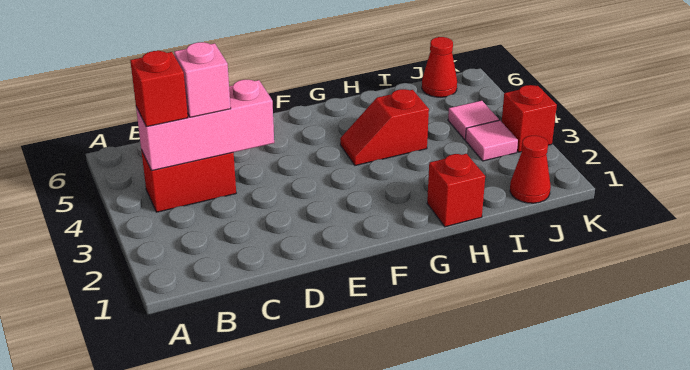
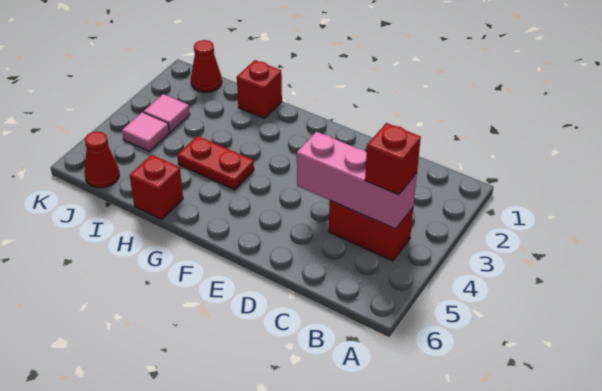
pink 1x1 brick [174,42,231,117] -> none
red 1x2 slope [340,89,429,166] -> red 1x2 plate [177,136,254,190]
red 1x1 brick [502,85,557,152] -> red 1x1 brick moved to [130,155,183,219]

